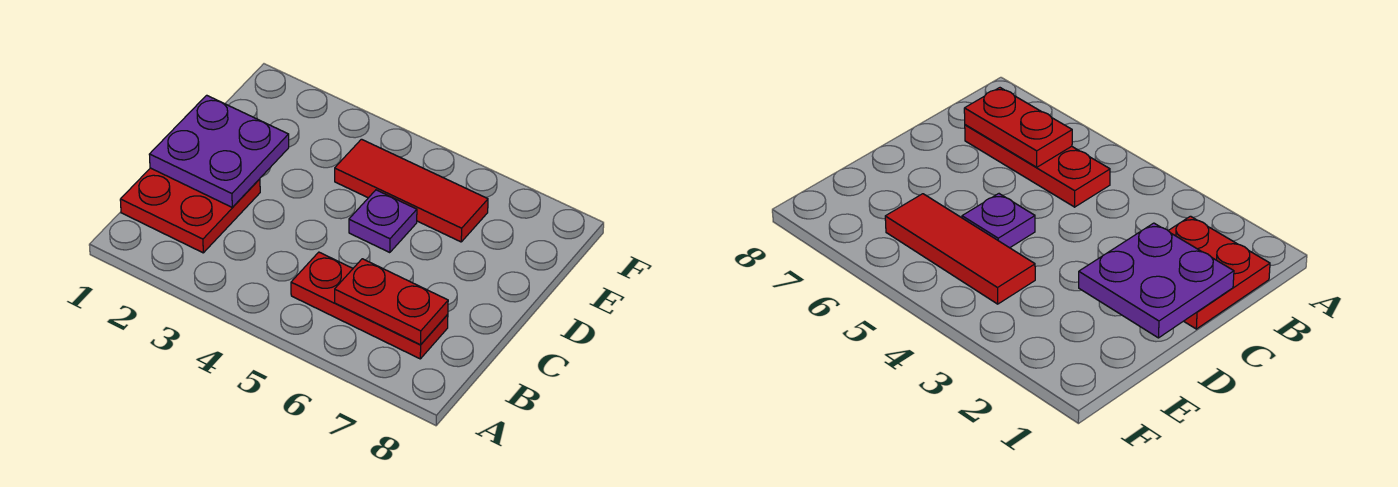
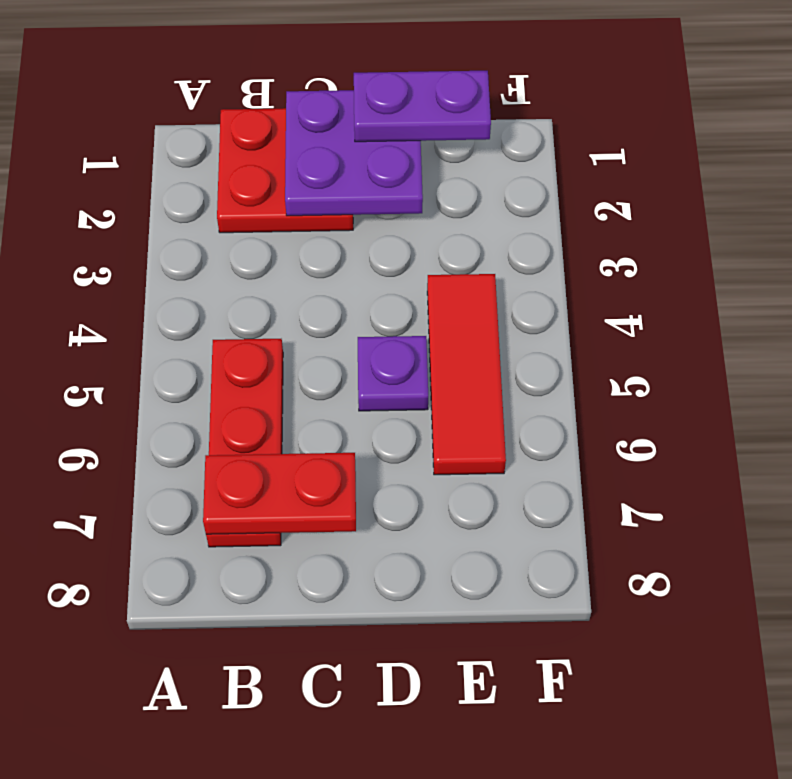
red 1x2 plate [335,259,448,345] -> red 1x2 plate turned to [203,453,356,534]
none -> purple 1x2 plate [354,71,491,142]

